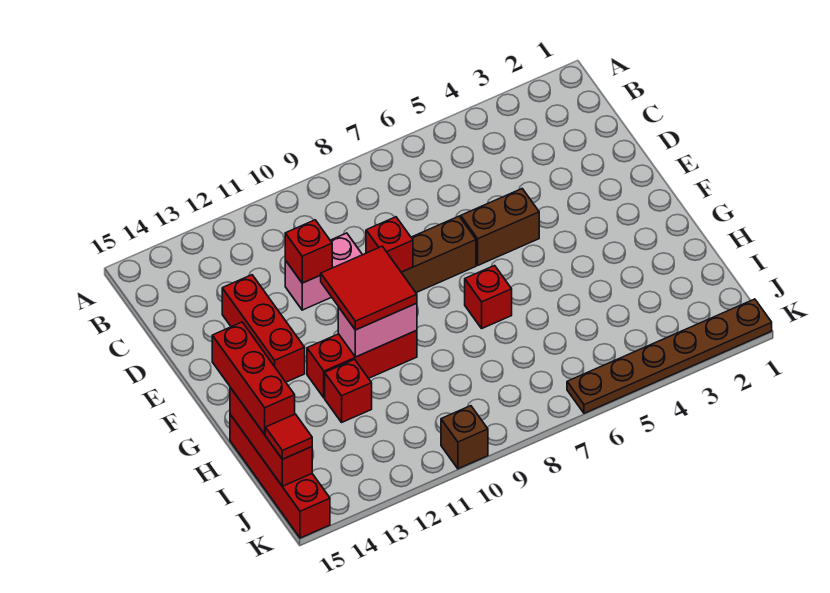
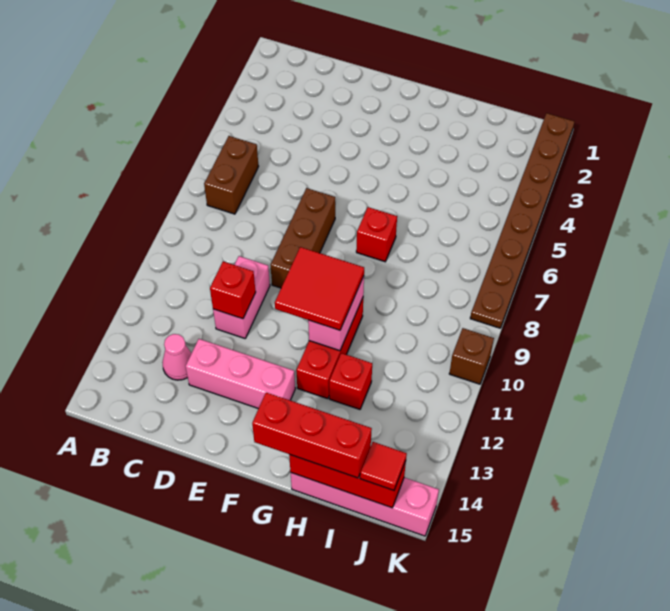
none -> pink 1x1 cone [162,334,192,380]
red 1x3 brick [222,275,305,382] -> pink 1x3 brick [186,339,295,409]
brown 1x2 brick [461,189,539,265] -> brown 1x2 brick moved to [204,136,259,214]
red 1x1 brick [366,217,413,272] -> none
red 1x4 brick [230,415,330,538] -> pink 1x4 brick [291,473,439,536]
brown 1x6 plate [567,299,772,413] -> brown 1x8 plate [470,113,575,328]

